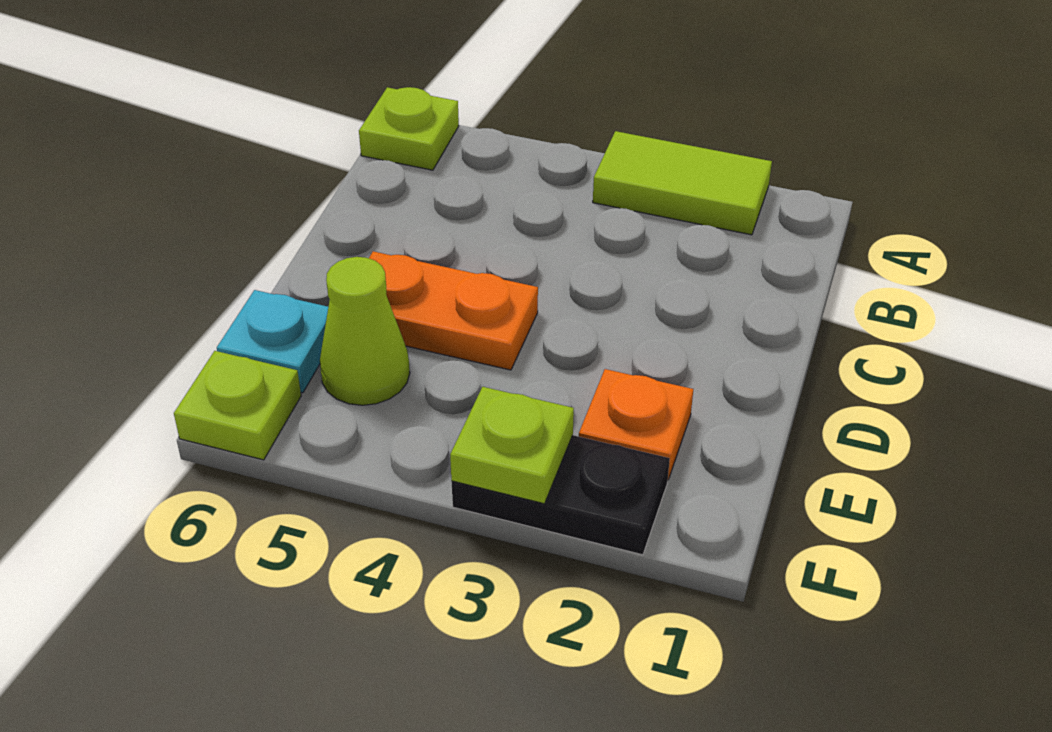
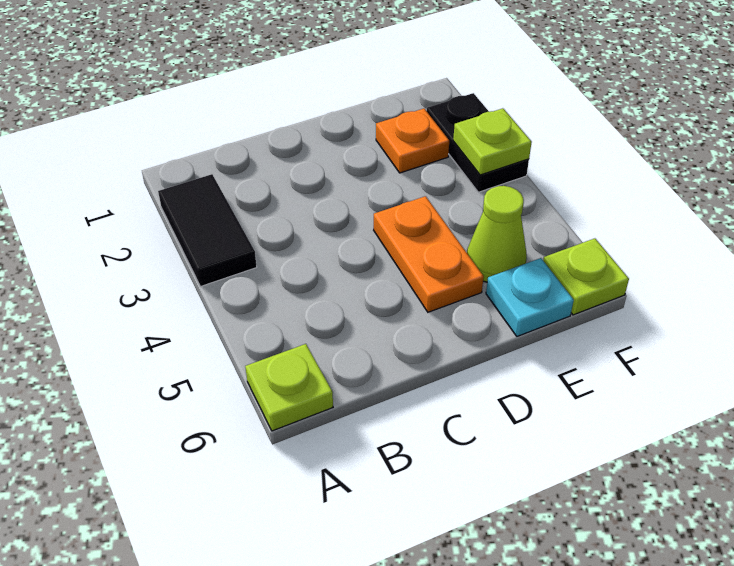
lime 1x2 tile [593,131,772,235] -> black 1x2 tile [158,174,257,287]

